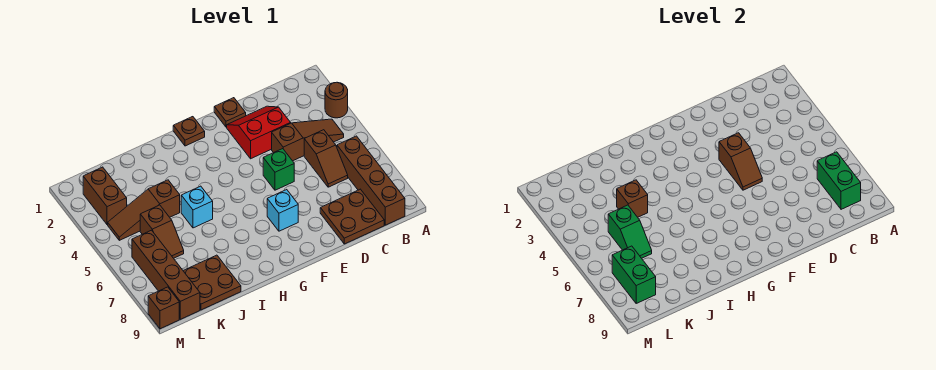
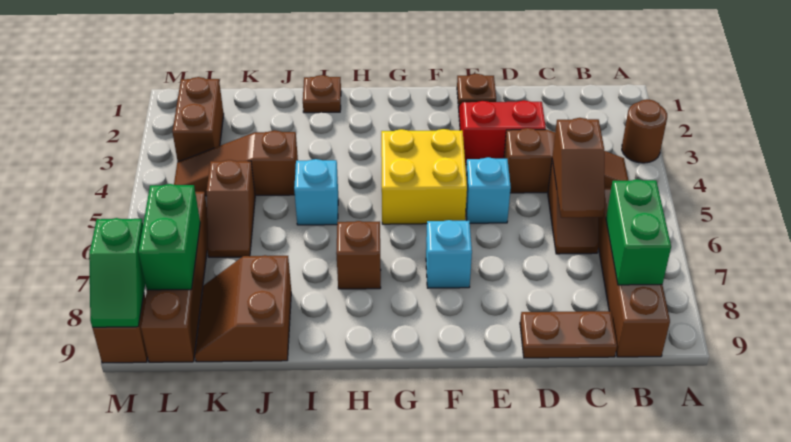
brown 2x2 plate [320,189,384,244] -> brown 1x2 plate [520,311,617,358]
brown 1x2 slope [719,133,762,190] -> brown 1x2 slope moved to [552,118,605,218]
green 1x1 brick [263,149,294,190] -> cyan 1x1 brick [466,157,511,223]
none -> yellow 2x2 brick [381,129,467,224]
brown 1x1 plate [173,117,205,146] -> brown 1x1 plate moved to [303,75,341,113]
brown 1x1 brick [617,180,648,217] -> brown 1x1 brick moved to [336,221,381,289]
brown 2x2 plate [183,255,241,310] -> brown 2x2 slope [195,255,291,362]
green 1x2 slope [608,205,652,258] -> green 1x2 slope moved to [89,218,145,327]

